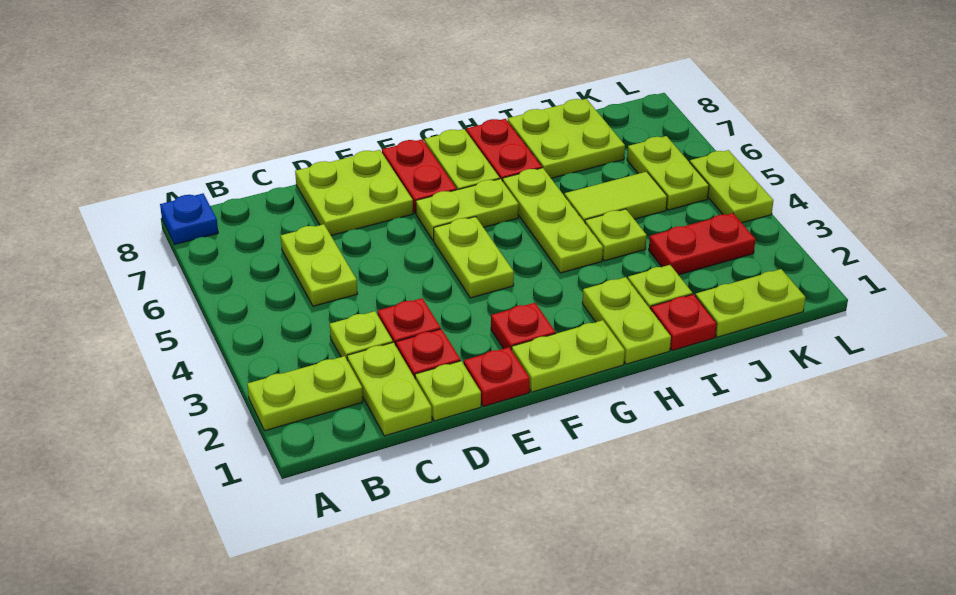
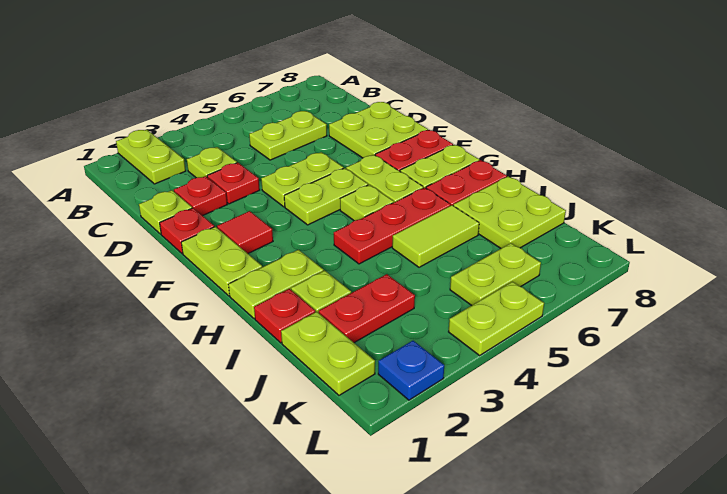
blue 1x1 plate [160,194,218,244] -> blue 1x1 plate moved to [378,341,444,400]
lime 1x2 plate [347,342,432,436] -> lime 1x2 plate moved to [261,152,344,207]
red 1x1 plate [491,303,556,350] -> red 1x1 tile [217,211,273,254]
lime 1x3 plate [503,168,603,273] -> red 1x3 plate [334,188,451,264]
lime 1x1 plate [585,209,647,261] -> lime 1x1 plate moved to [340,185,394,221]
lime 1x2 tile [565,172,667,222] -> lime 1x2 tile turned to [392,205,479,267]
red 1x2 plate [649,213,756,275] -> red 1x2 plate turned to [319,274,415,343]

